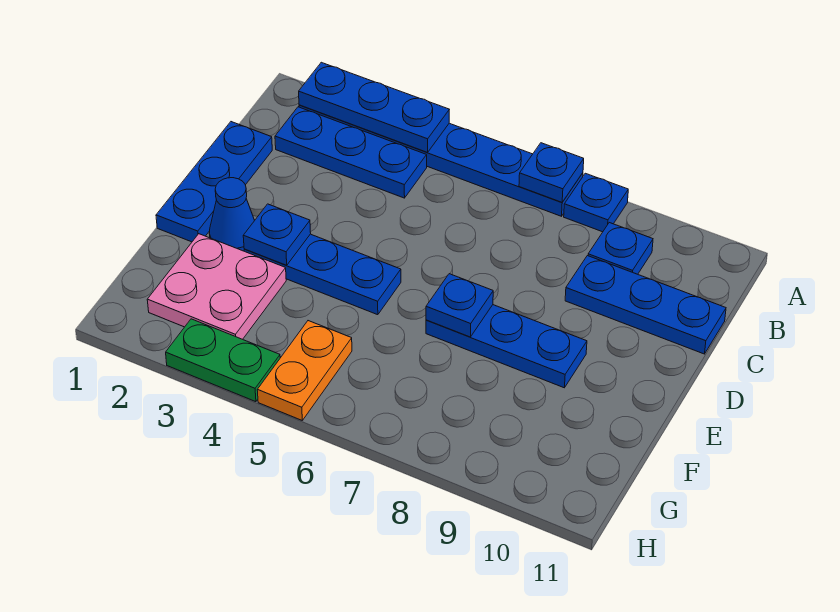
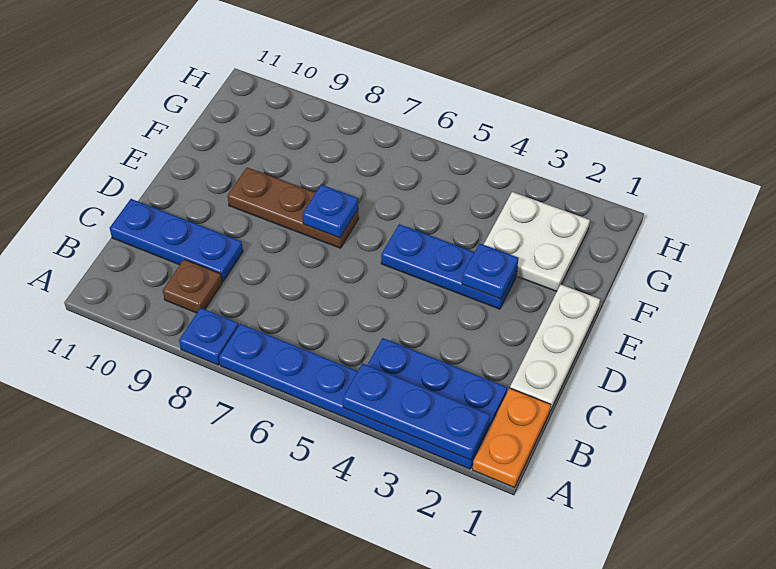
blue 1x1 plate [519,143,584,202] -> none
blue 1x1 plate [588,223,653,274] -> brown 1x1 plate [163,260,222,313]
blue 1x3 plate [156,122,272,242] -> white 1x3 plate [510,285,600,411]
blue 1x1 cone [209,178,255,251] -> none
blue 1x3 plate [426,305,587,388] -> brown 1x3 plate [228,167,359,248]
pink 2x2 plate [147,234,286,339] -> white 2x2 plate [484,192,590,291]
orange 1x2 plate [257,321,352,420] -> orange 1x2 plate moved to [472,388,551,487]
green 1x2 plate [166,319,280,402] -> none

